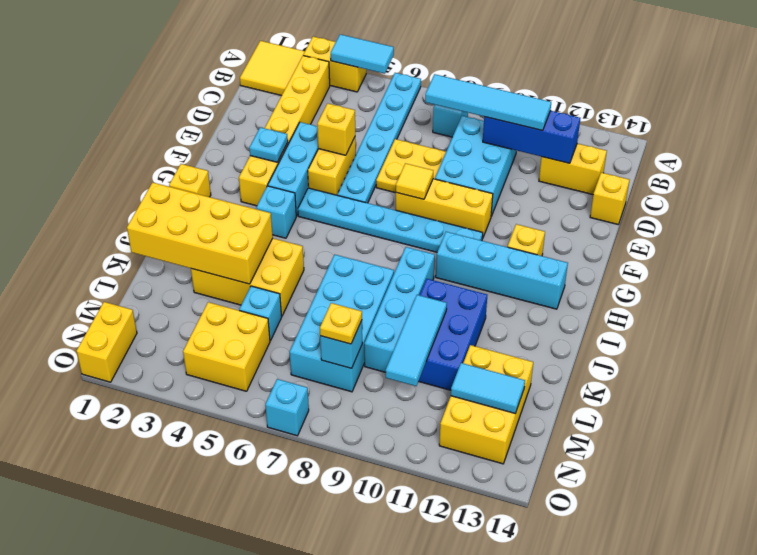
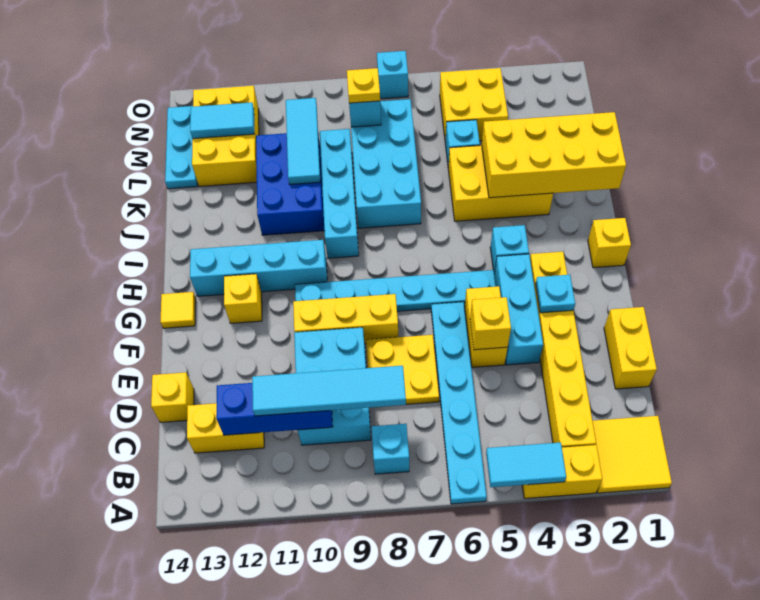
yellow 1x1 tile [396,163,433,199] -> yellow 1x1 tile moved to [161,292,196,328]
none -> cyan 1x3 plate [165,106,197,189]
yellow 1x2 brick [77,302,137,382] -> yellow 1x2 brick moved to [604,307,657,389]

